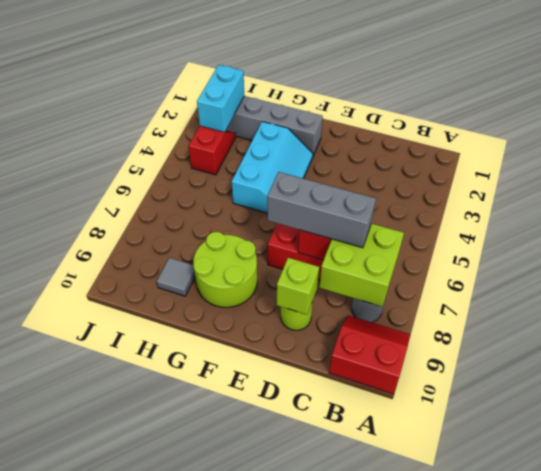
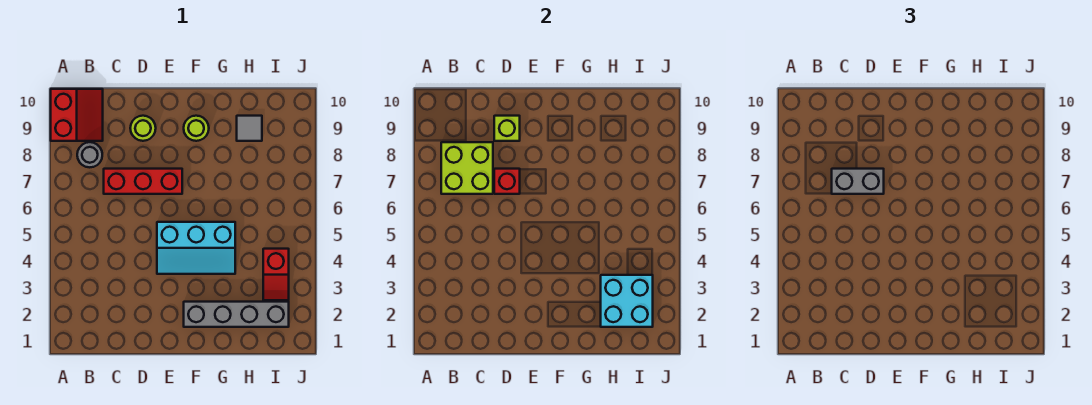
red 2x2 slope [329,315,410,394] -> red 2x2 slope turned to [51,89,103,141]
grey 1x3 brick [267,172,376,248] -> grey 1x2 brick [832,169,884,194]
cyan 2x3 slope [232,122,313,213] -> cyan 2x3 slope turned to [157,222,235,274]
lime 2x2 round brick [193,232,257,307] -> lime 1x1 round brick [184,116,209,141]
cyan 1x2 brick [197,65,244,132] -> cyan 2x2 brick [601,275,653,327]

